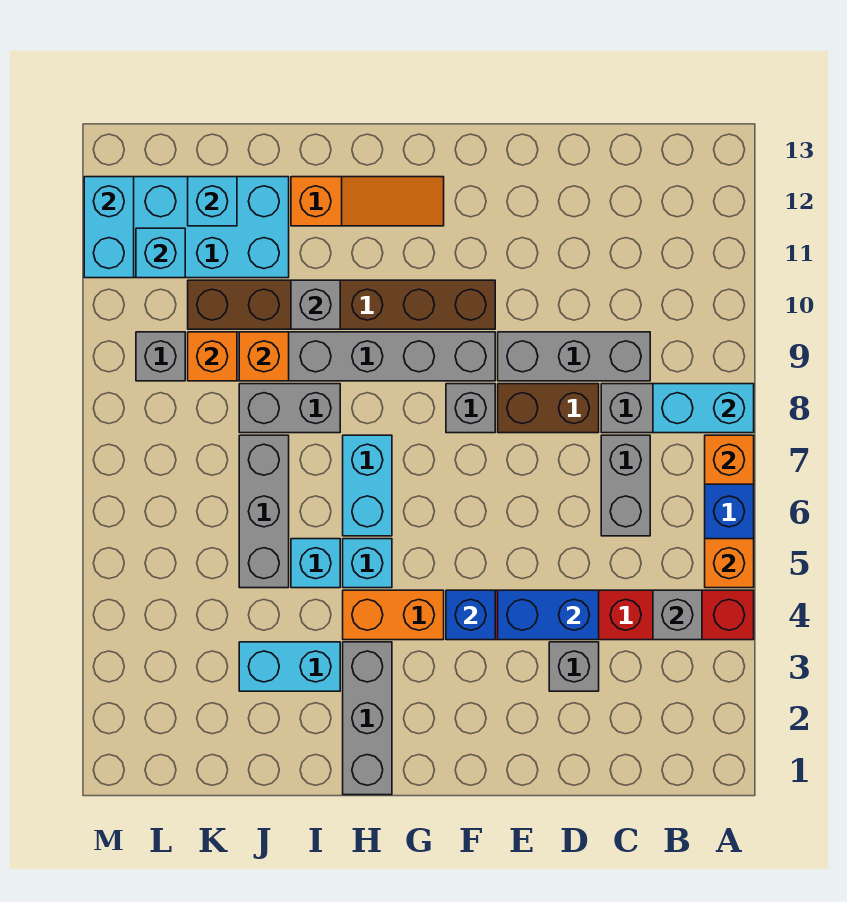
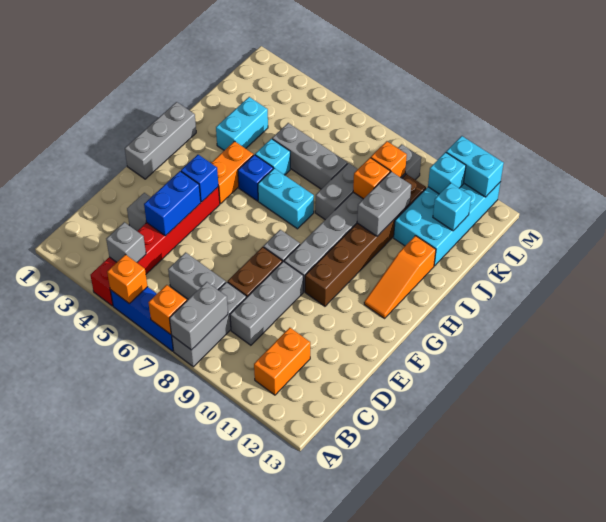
cyan 1x2 brick [653,384,754,433] -> grey 1x2 brick [170,282,228,350]
none -> orange 1x2 brick [254,328,310,395]
grey 1x3 brick [343,642,392,795] -> grey 1x3 brick turned to [125,102,196,179]
cyan 1x1 brick [343,539,392,588] -> blue 1x1 brick [238,155,273,201]
grey 1x1 brick [291,280,340,329] -> grey 1x2 brick [357,172,411,236]

